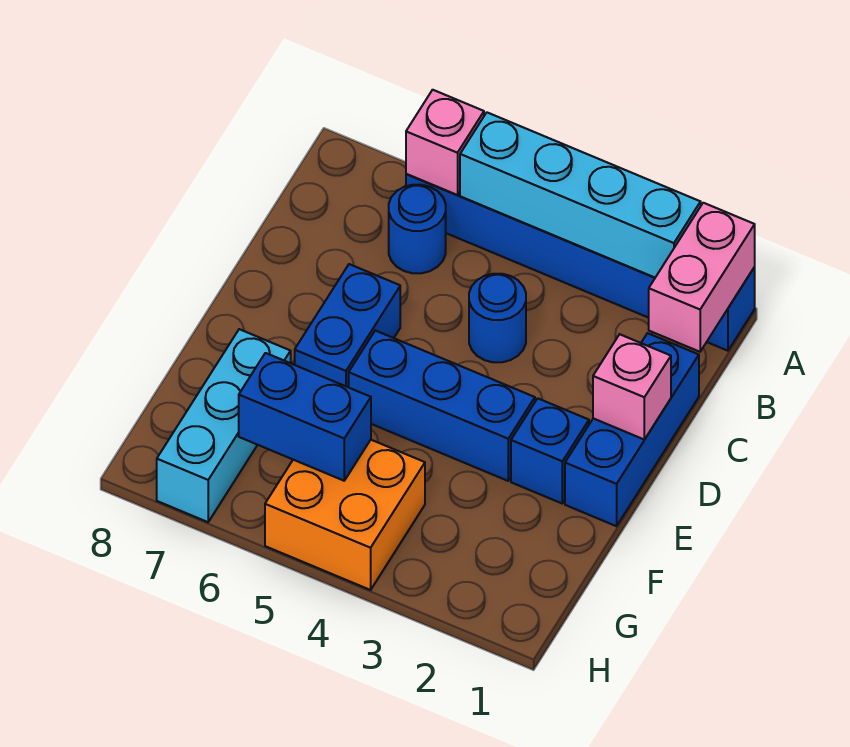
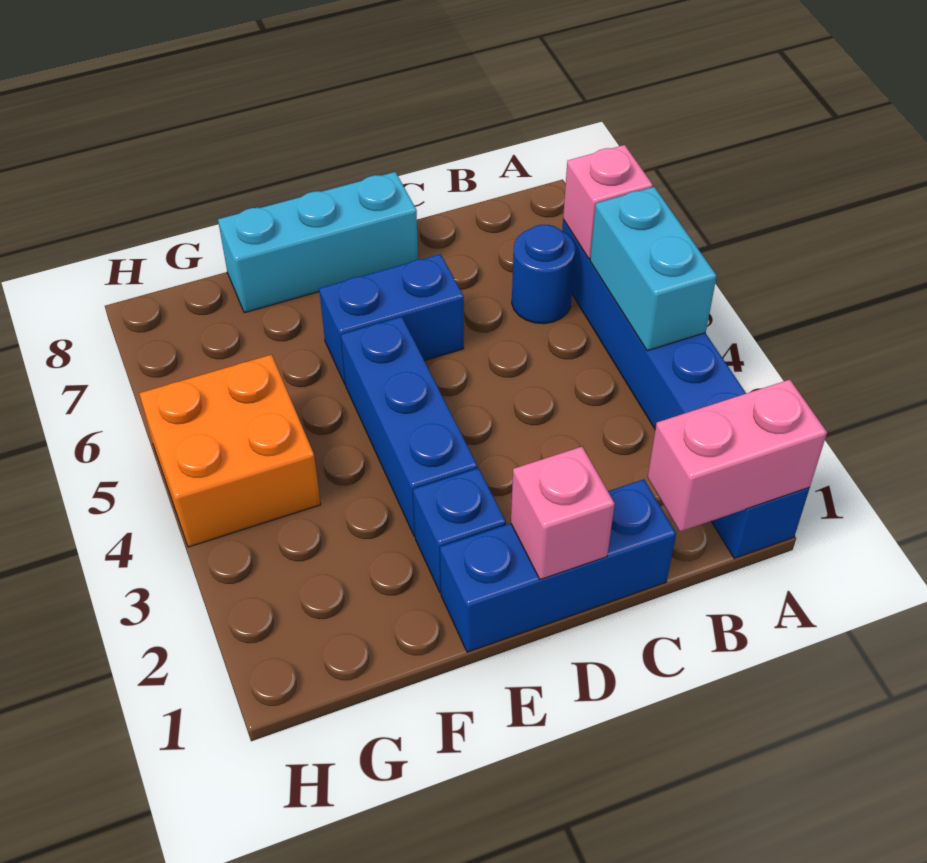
cyan 1x4 brick [460,113,701,277] -> cyan 1x2 brick [590,187,717,351]
blue 1x1 round brick [469,274,526,362] -> none
cyan 1x3 brick [157,329,291,522] -> cyan 1x3 brick moved to [218,172,418,313]
blue 1x2 brick [239,353,371,481] -> none

